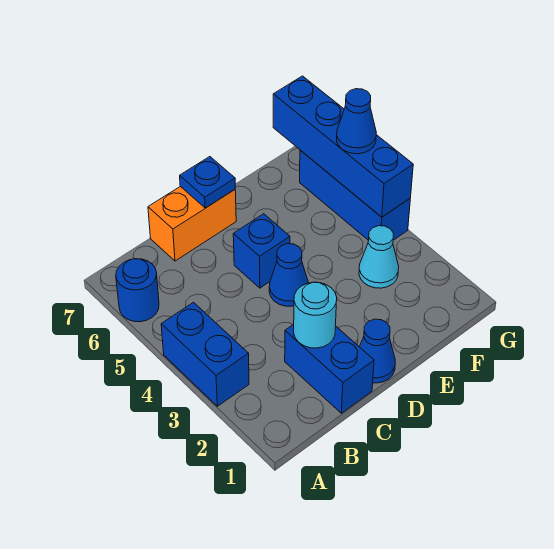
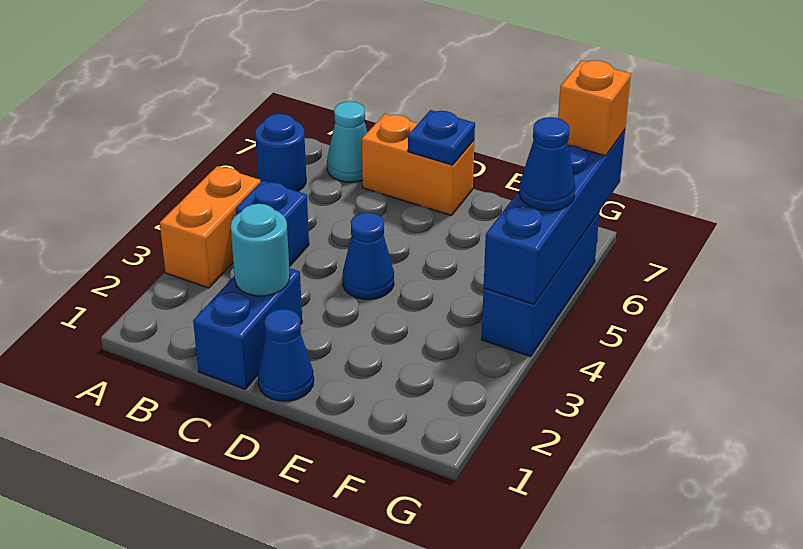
blue 1x2 brick [161,302,249,406] -> orange 1x2 brick [160,166,261,288]
blue 1x1 brick [233,214,290,288] -> blue 1x1 brick moved to [236,181,309,267]
cyan 1x1 cone [359,226,399,288] -> cyan 1x1 cone moved to [327,101,367,182]
none -> orange 1x1 brick [558,60,631,156]

